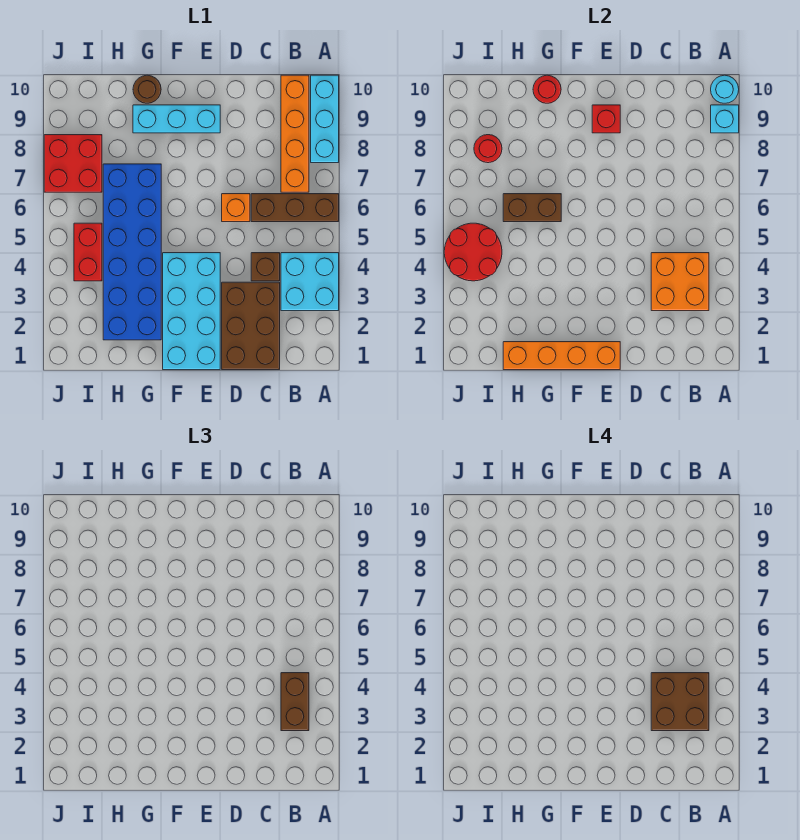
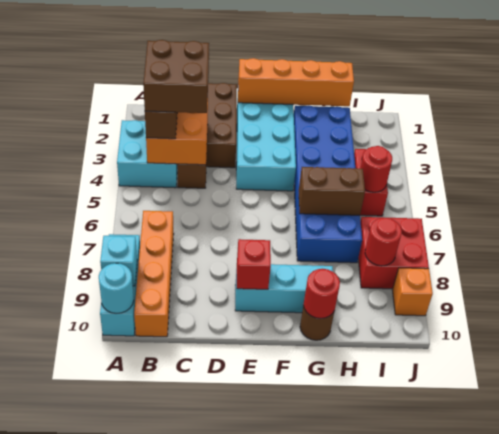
brown 1x3 brick [251,194,339,222] -> none
orange 1x1 brick [222,194,250,222] -> orange 1x1 brick moved to [392,268,433,316]
red 2x2 round brick [444,223,502,281] -> red 1x1 round brick [360,146,392,192]

